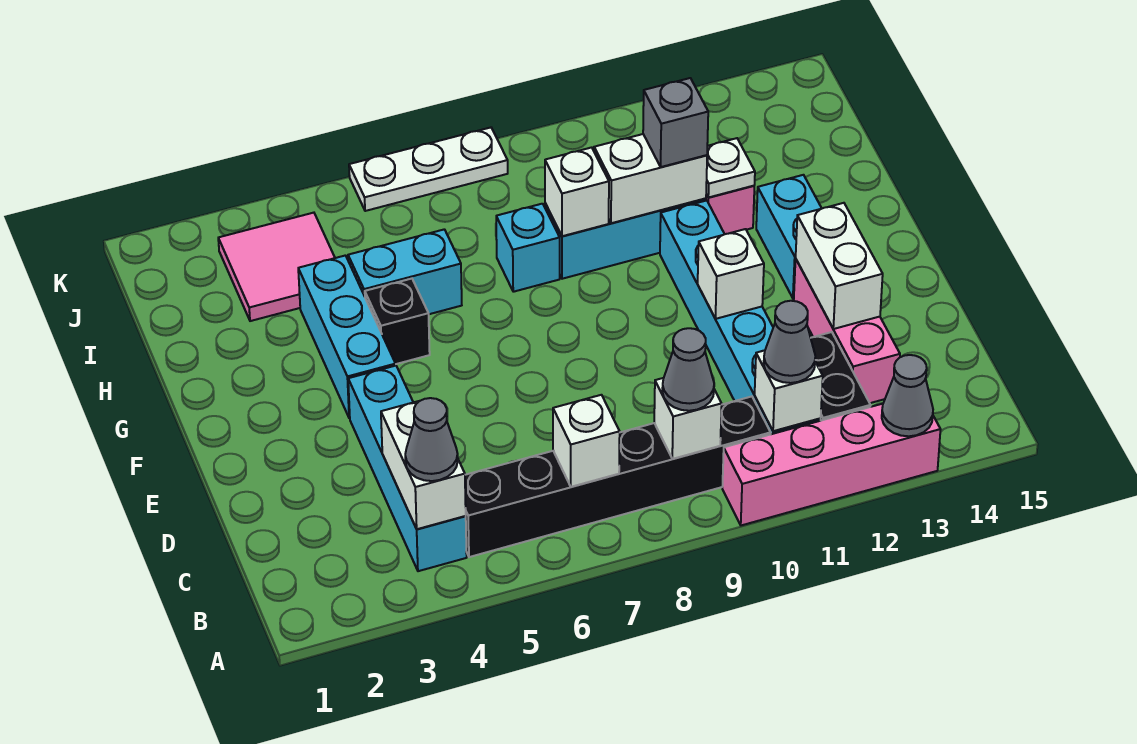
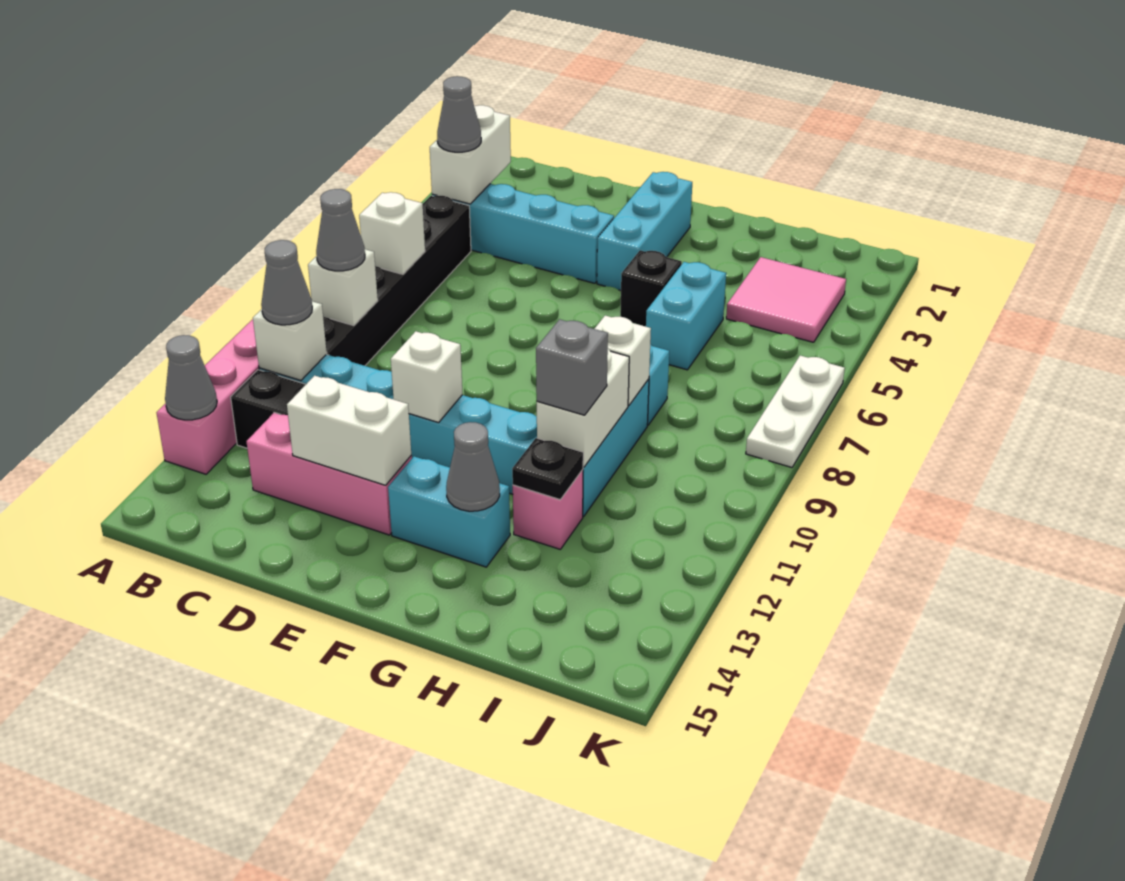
white 1x2 brick [381,401,466,529] -> white 1x2 brick turned to [430,105,511,204]
cyan 1x3 brick [298,255,396,418] -> cyan 1x3 brick turned to [597,172,692,290]
none -> grey 1x1 cone [446,422,500,511]
white 1x1 plate [706,138,755,198] -> black 1x1 plate [512,438,583,500]

